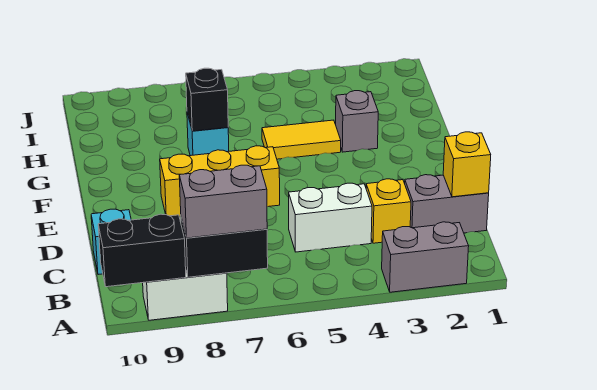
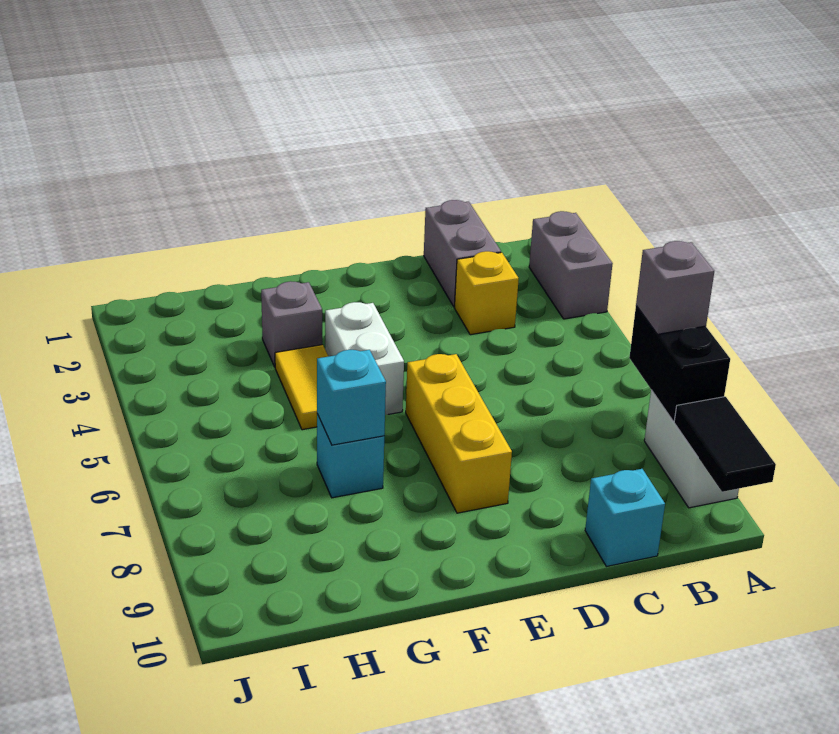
grey 1x2 brick [179,165,267,238] -> grey 1x1 brick [636,241,714,334]
black 1x2 brick [98,214,186,287] -> black 1x2 tile [674,397,776,492]
yellow 1x1 brick [443,132,491,197] -> none
white 1x2 brick [289,183,372,252] -> white 1x2 brick moved to [325,302,404,415]
black 1x1 brick [186,68,228,131] -> cyan 1x1 brick [317,350,386,445]

